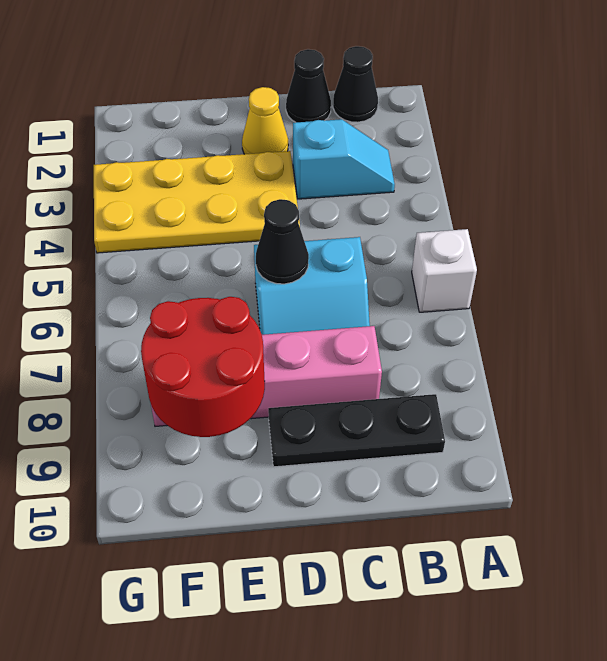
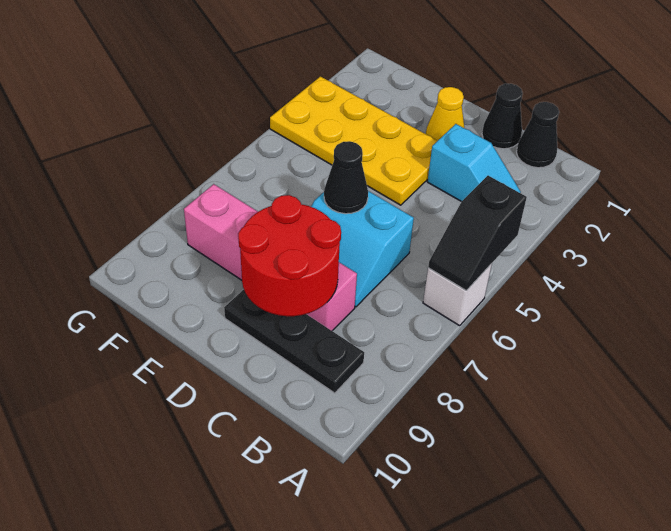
none -> black 1x2 slope [428,176,527,291]
red 2x2 round brick [141,297,265,437] -> red 2x2 round brick moved to [238,195,341,316]

